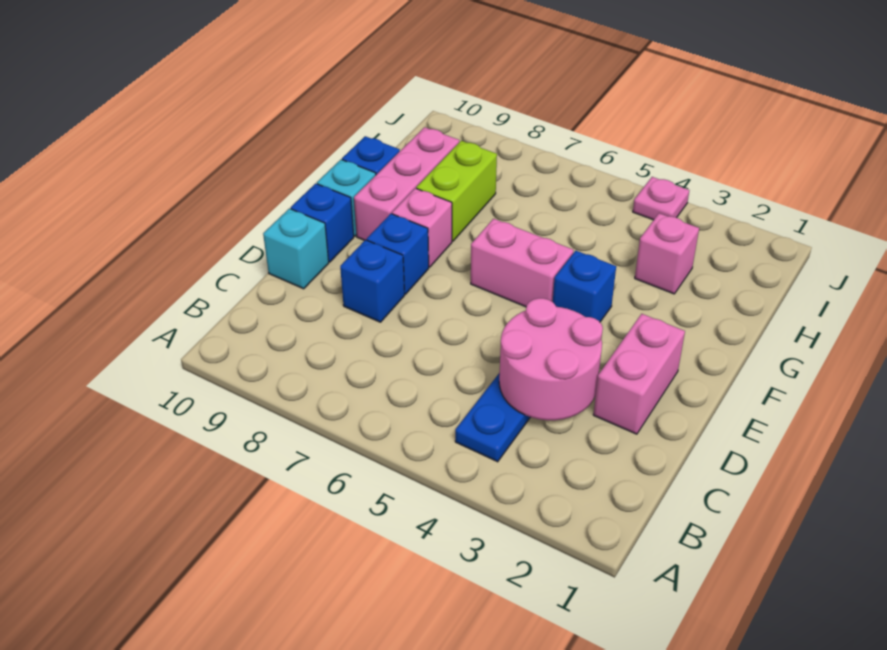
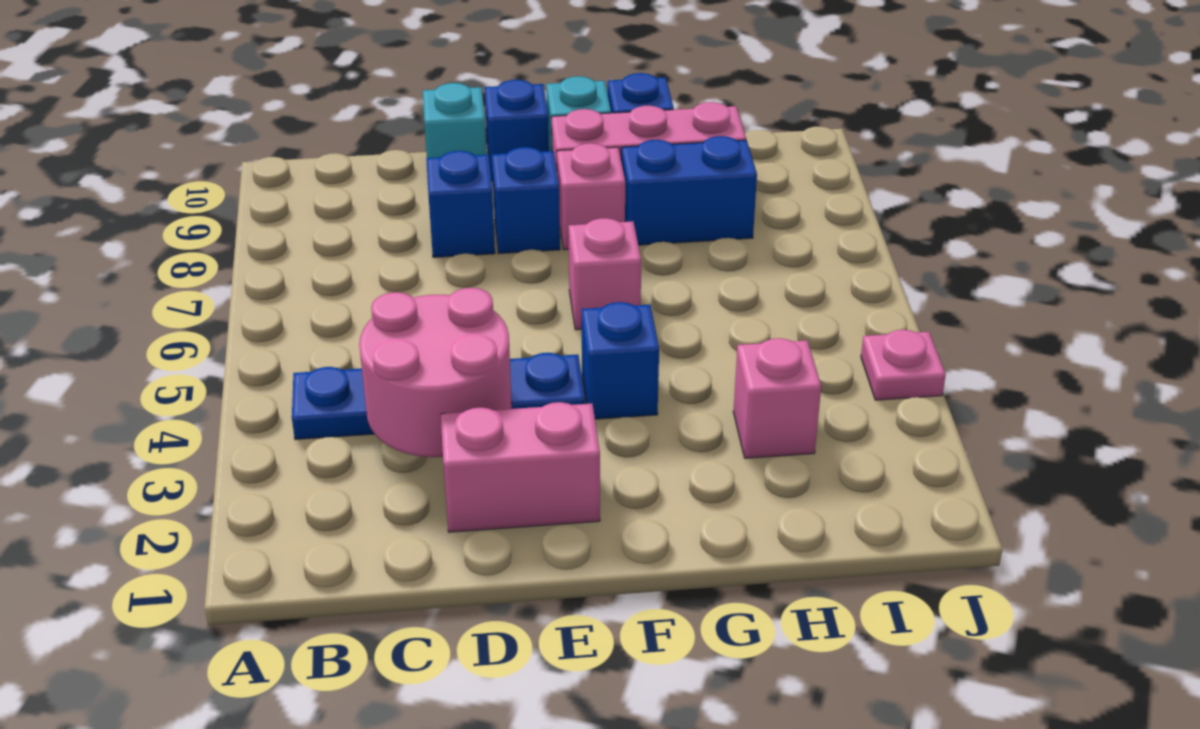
pink 1x2 brick [471,219,574,307] -> pink 1x1 brick [568,218,641,330]
lime 1x2 brick [416,141,497,241] -> blue 1x2 brick [621,136,757,245]

